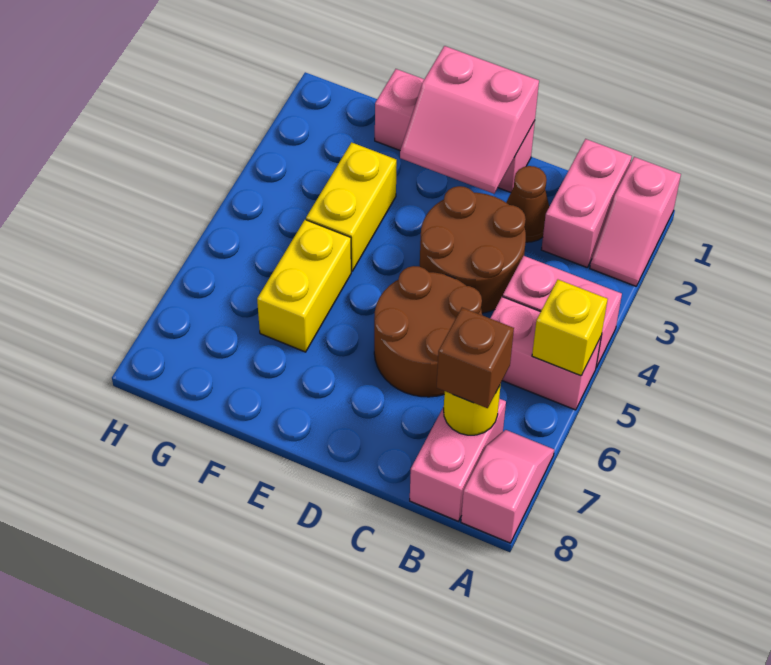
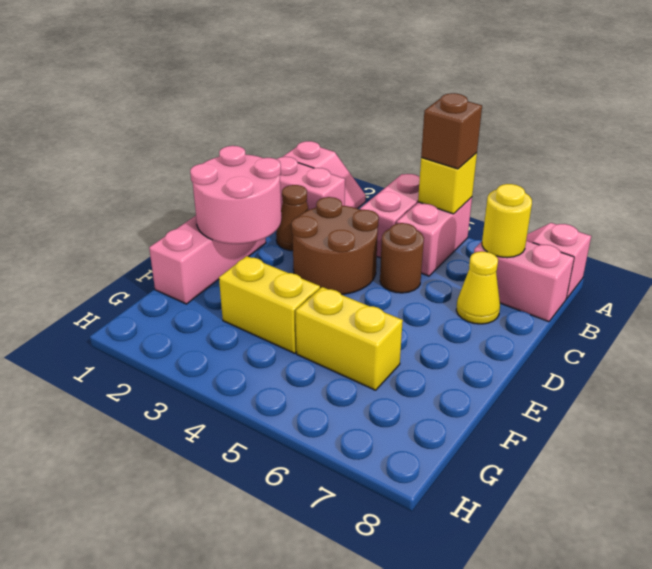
brown 1x1 brick [437,308,514,408] -> brown 1x1 brick moved to [421,93,482,169]
brown 2x2 round brick [374,266,482,397] -> brown 1x1 round brick [380,223,424,293]
none -> yellow 1x1 cone [456,251,500,324]
pink 2x2 slope [400,46,539,194] -> pink 2x2 round brick [190,146,281,244]

